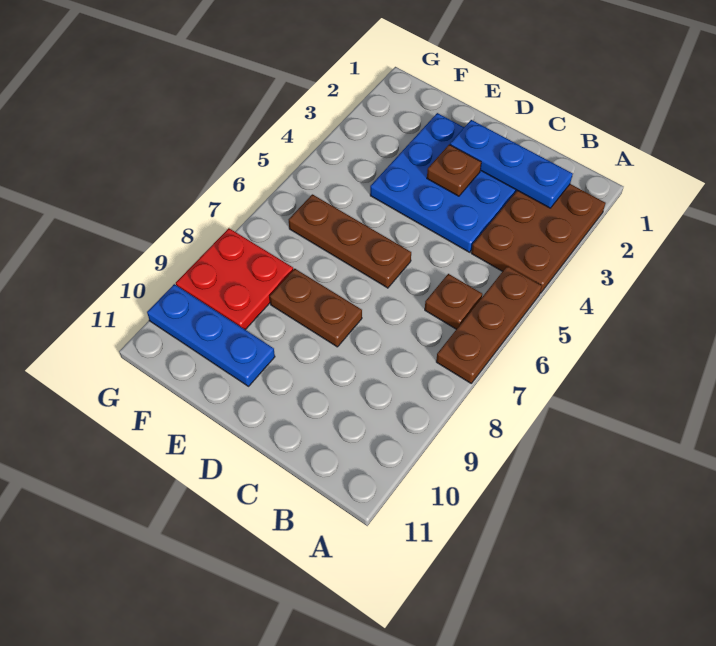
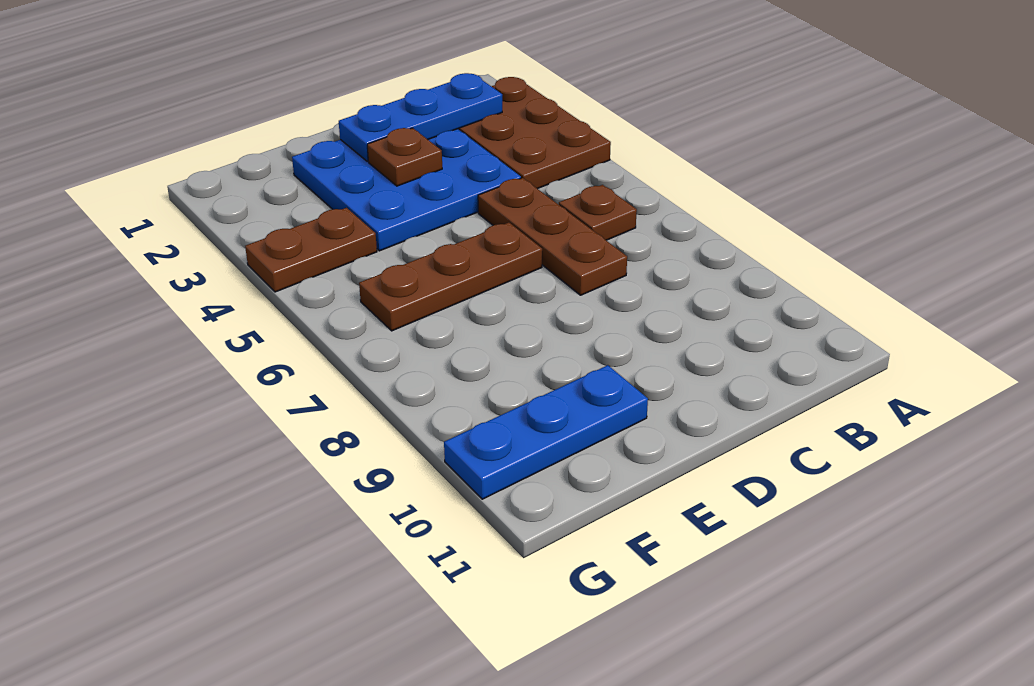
brown 1x3 plate [436,266,542,383] -> brown 1x3 plate moved to [478,178,627,295]
brown 1x2 plate [270,269,362,347] -> brown 1x2 plate moved to [245,208,377,292]
red 2x2 plate [176,228,293,330] -> none

